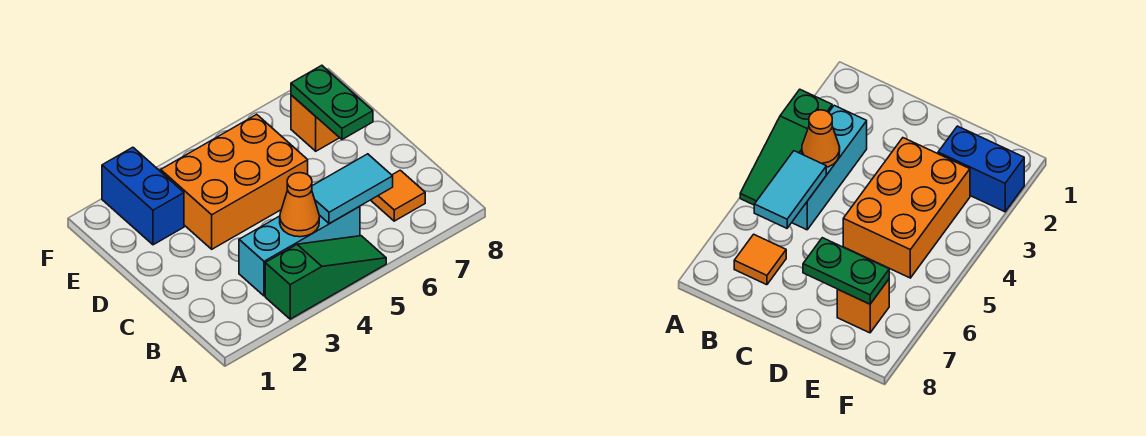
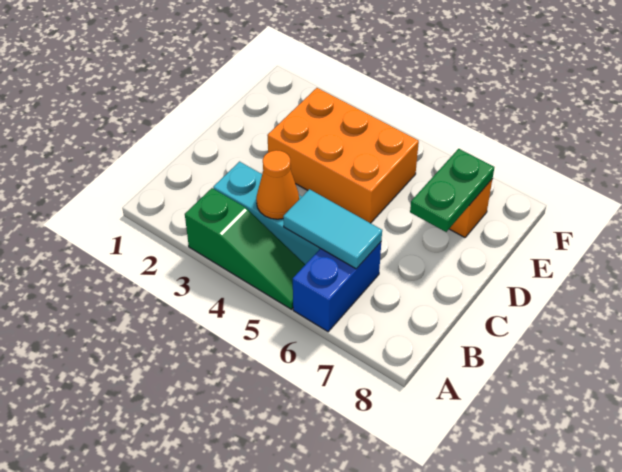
orange 1x1 tile [371,170,425,221] -> none
blue 1x2 brick [102,147,184,245] -> blue 1x2 brick moved to [293,242,381,332]

